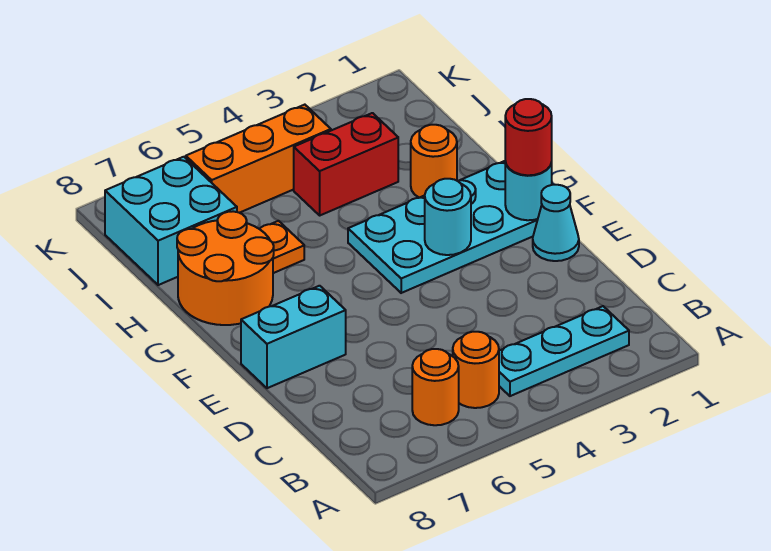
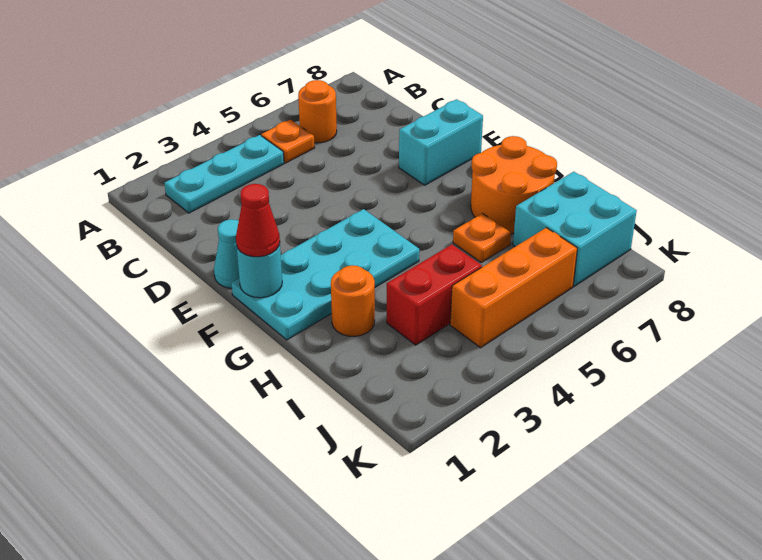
orange 1x1 round brick [453,332,499,408] -> orange 1x1 plate [261,120,315,163]
red 1x1 round brick [505,99,552,175] -> red 1x1 cone [236,184,280,257]
cyan 1x1 round brick [425,179,471,255] -> none

